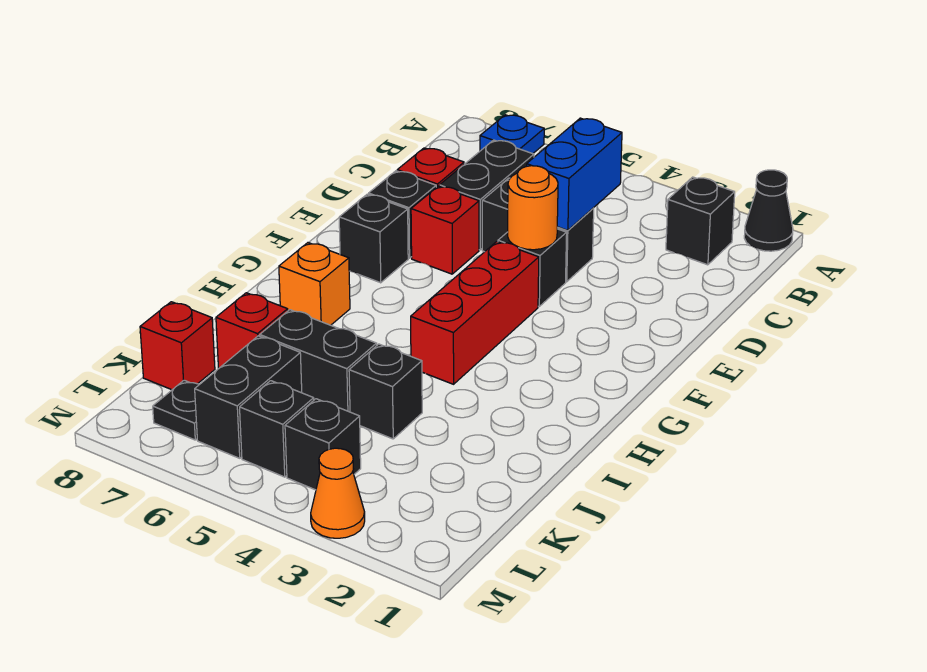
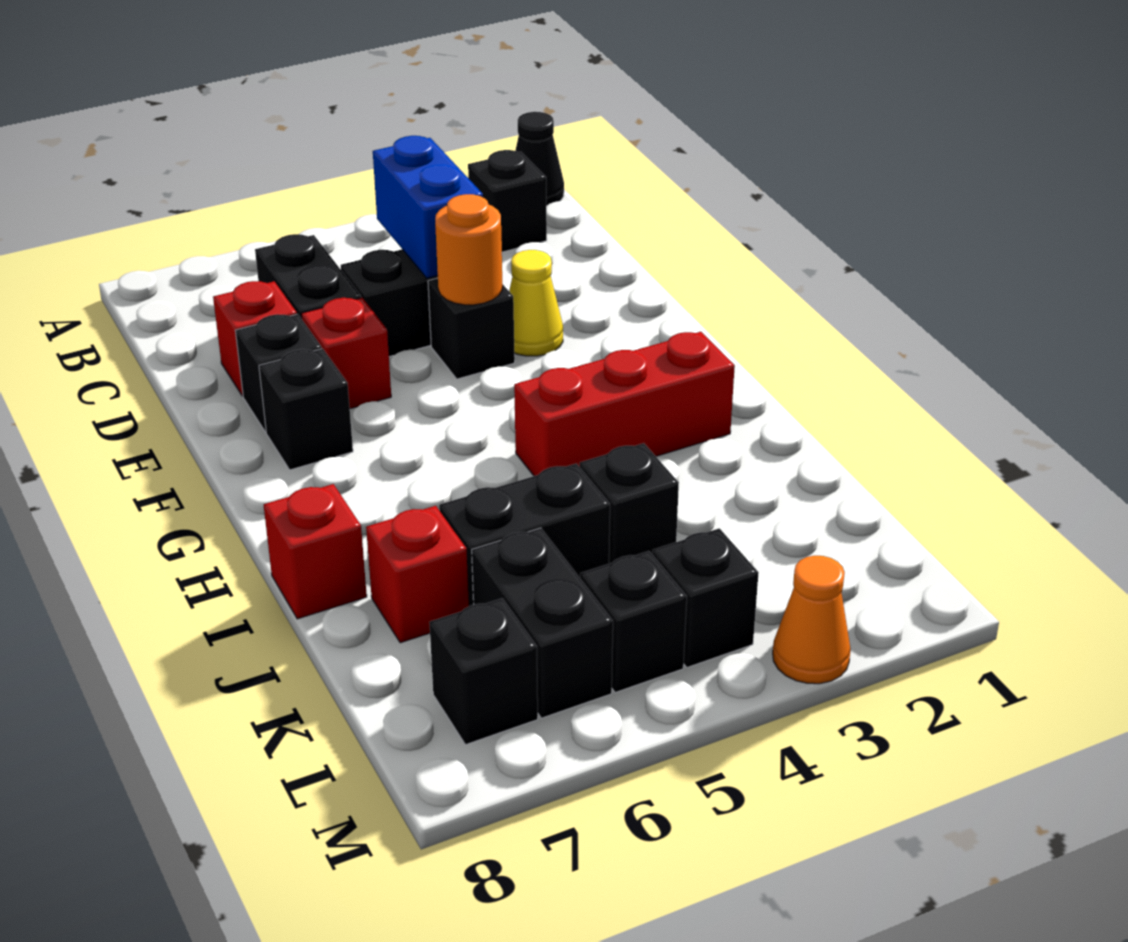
blue 1x1 plate [480,115,544,154] -> none
none -> yellow 1x1 cone [509,250,563,356]
red 1x3 brick [411,242,539,384] -> red 1x3 brick turned to [514,332,735,476]
orange 1x1 brick [279,243,350,325] -> none
red 1x1 brick [140,302,215,390] -> red 1x1 brick moved to [264,484,367,619]
black 1x1 plate [153,380,199,440] -> black 1x1 brick [429,598,538,745]

